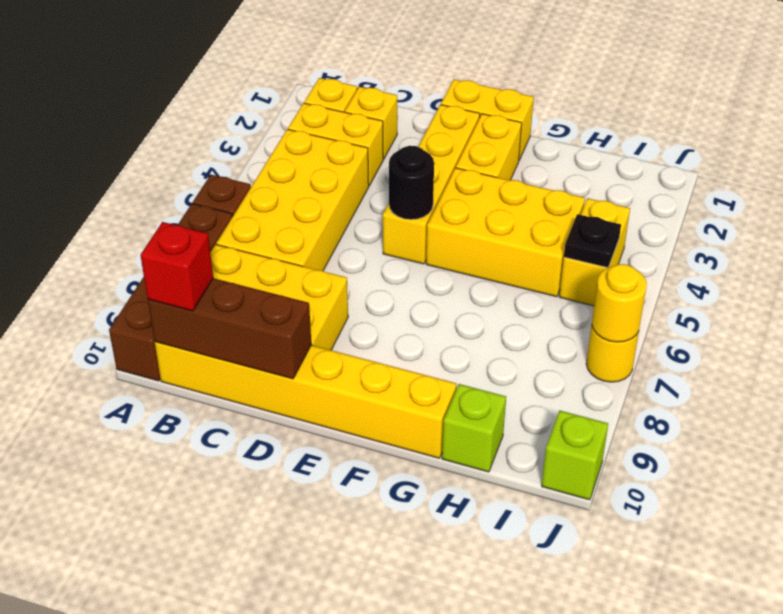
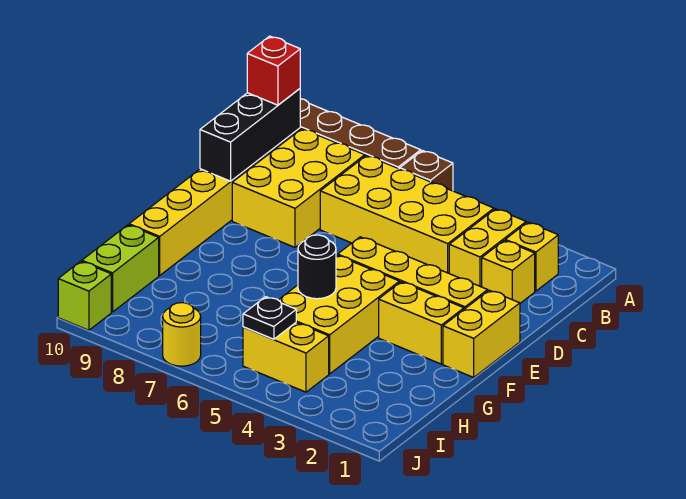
brown 1x3 brick [148,278,311,379] -> black 1x3 brick [200,89,300,181]
black 1x1 round brick [389,146,434,220] -> black 1x1 round brick moved to [298,235,336,299]
lime 1x1 brick [442,384,506,472] -> lime 1x2 brick [82,225,159,312]
yellow 1x1 round brick [592,264,647,342] -> none

